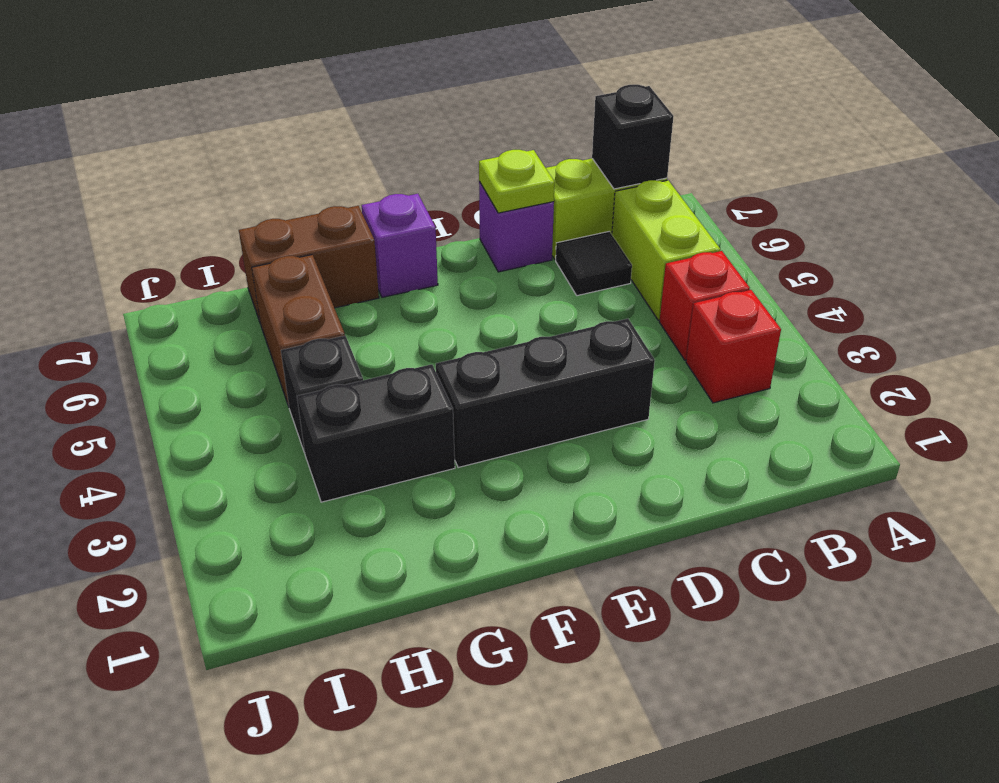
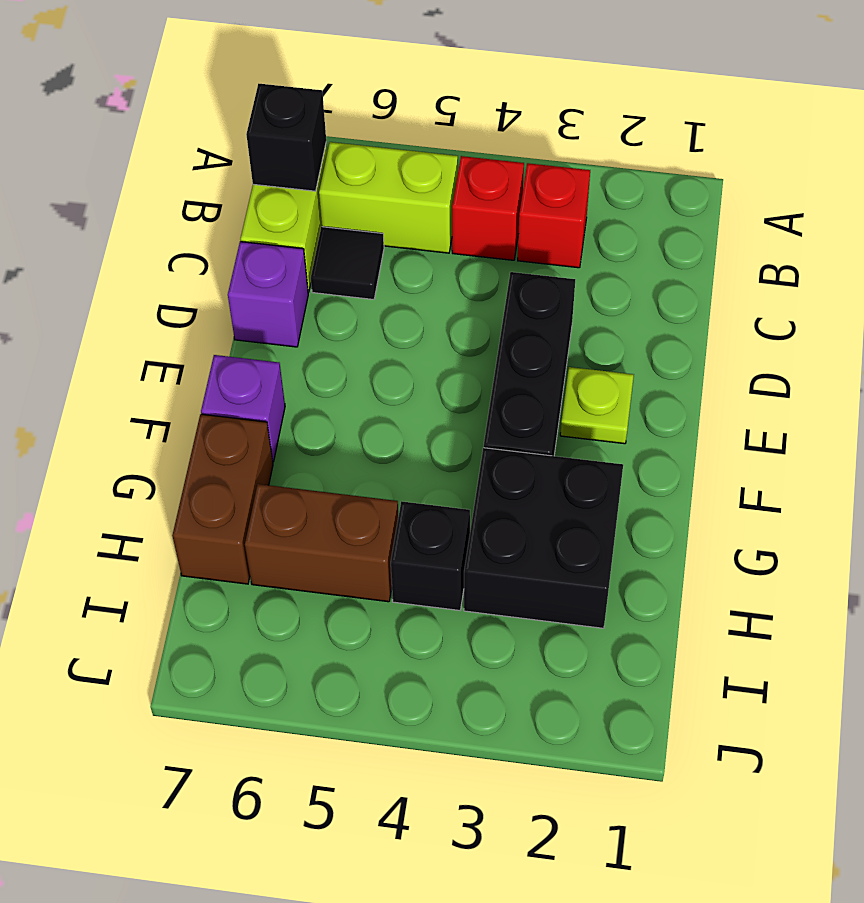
lime 1x1 plate [479,150,555,213] -> lime 1x1 plate moved to [560,367,634,444]
black 1x2 brick [297,364,455,502] -> black 2x2 brick [464,448,623,628]

